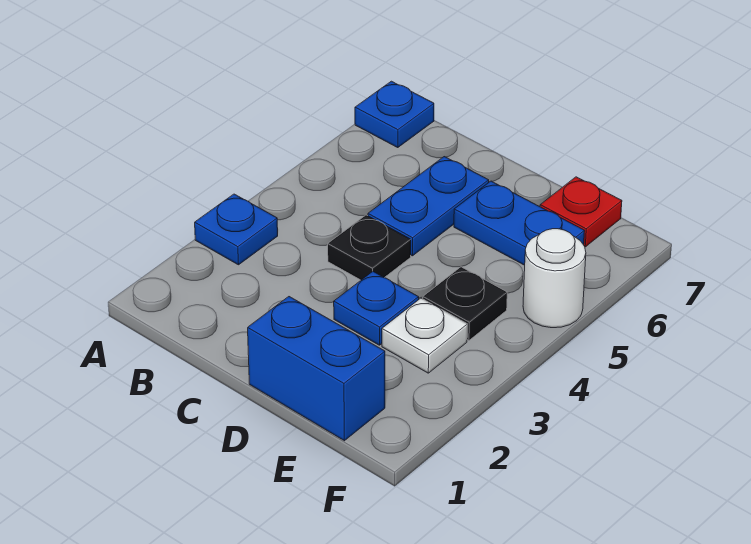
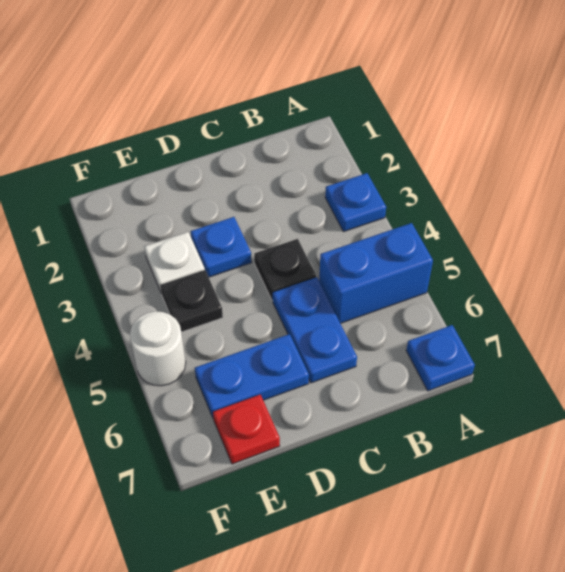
blue 1x2 brick [248,297,385,441] -> blue 1x2 brick moved to [319,223,433,323]

